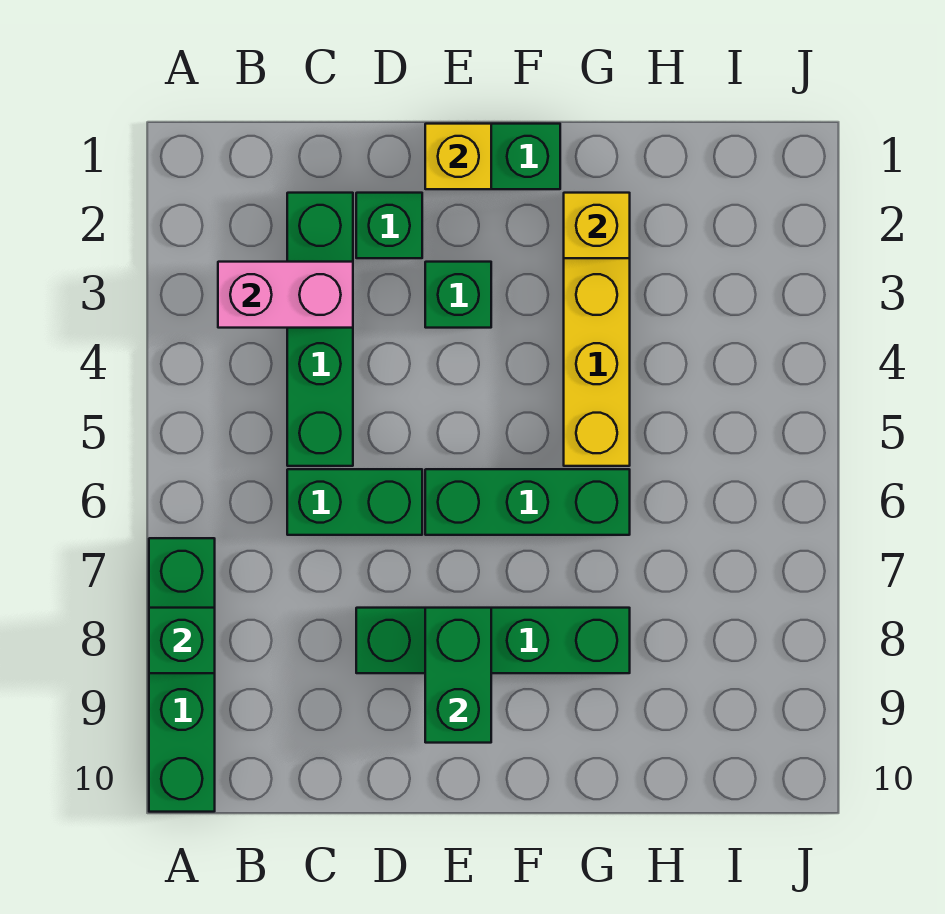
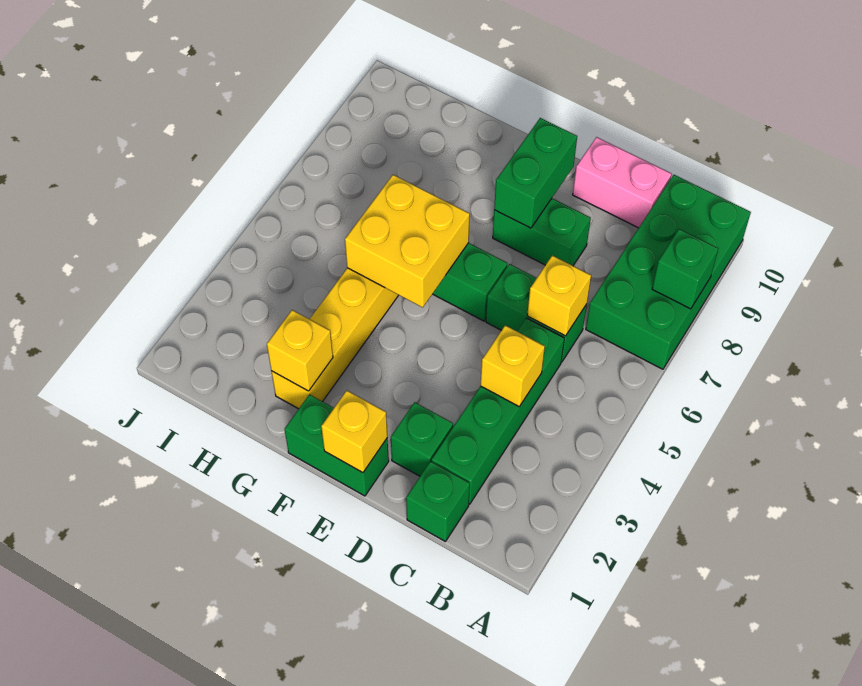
green 1x4 brick [149,538,215,812] -> green 2x4 brick [586,175,751,369]
pink 1x2 brick [218,262,353,328] -> pink 1x2 brick moved to [573,137,672,228]
none -> yellow 1x1 brick [481,325,545,407]
none -> yellow 1x1 brick [527,255,591,336]
green 1x4 brick [356,608,630,673] -> green 1x2 brick [493,198,591,266]
green 1x1 brick [425,262,491,328] -> green 1x1 brick moved to [406,461,470,542]
none -> yellow 2x2 brick [345,175,470,307]

